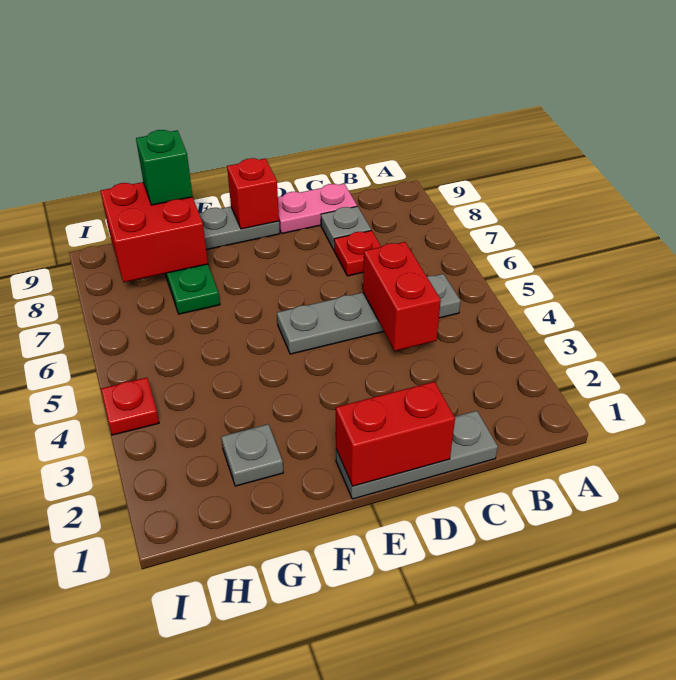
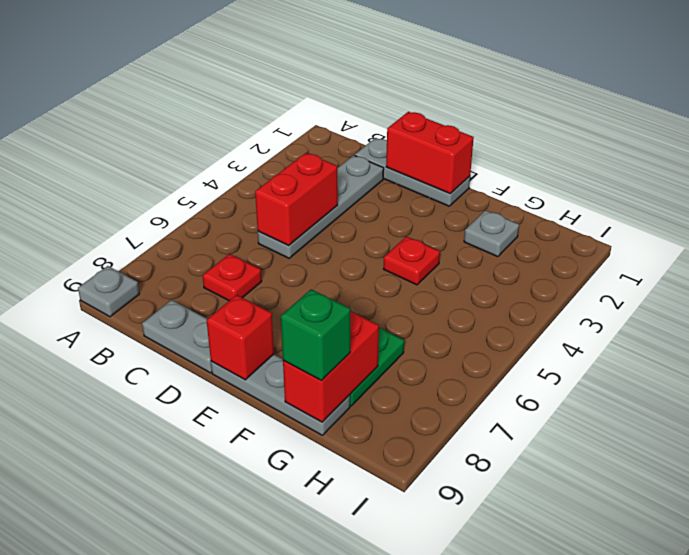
grey 1x4 plate [277,274,461,354] -> grey 1x4 plate turned to [258,155,384,258]
grey 1x1 plate [321,206,371,250] -> grey 1x1 plate moved to [78,266,139,317]
pink 1x2 plate [278,184,357,233] -> grey 1x2 plate [142,300,212,373]
red 2x2 brick [100,182,208,282] -> red 1x2 brick [283,311,379,422]
red 1x1 plate [101,378,159,435] -> red 1x1 plate moved to [384,236,440,285]

